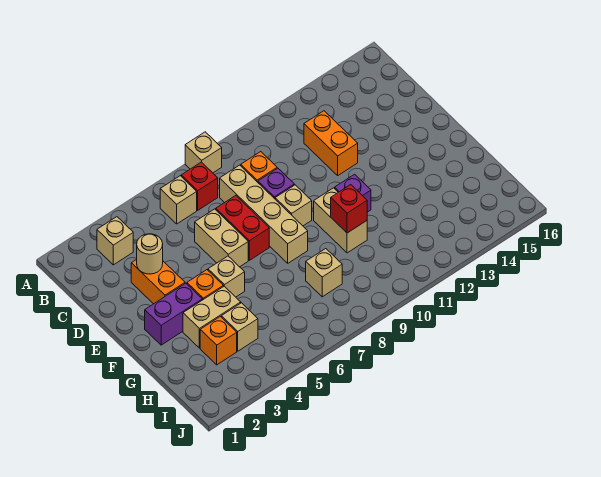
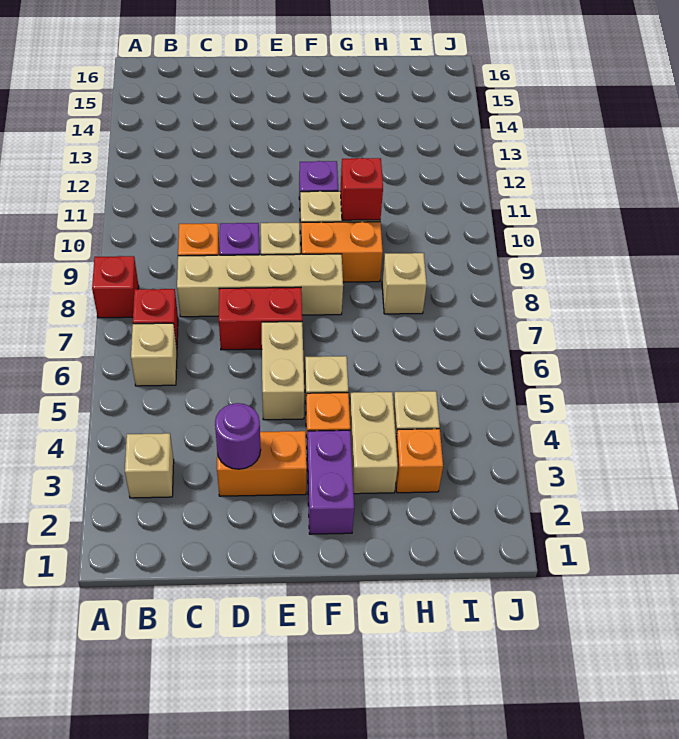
tan 1x1 brick [185,132,222,173] -> red 1x1 brick [92,256,139,318]
orange 1x2 brick [304,111,358,175] -> orange 1x2 brick moved to [301,222,383,282]
tan 1x1 round brick [137,234,163,274] -> purple 1x1 round brick [215,403,261,469]
tan 1x2 brick [195,209,248,267] -> tan 1x2 brick turned to [262,322,304,420]

